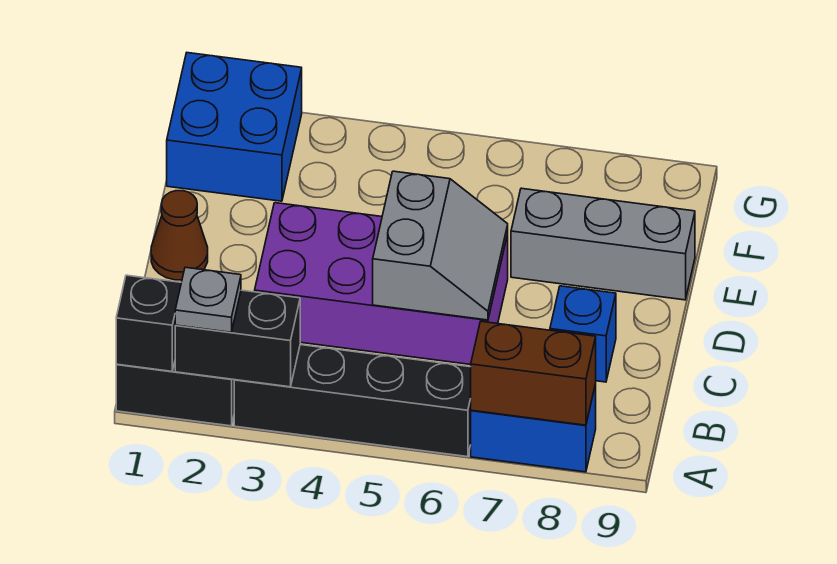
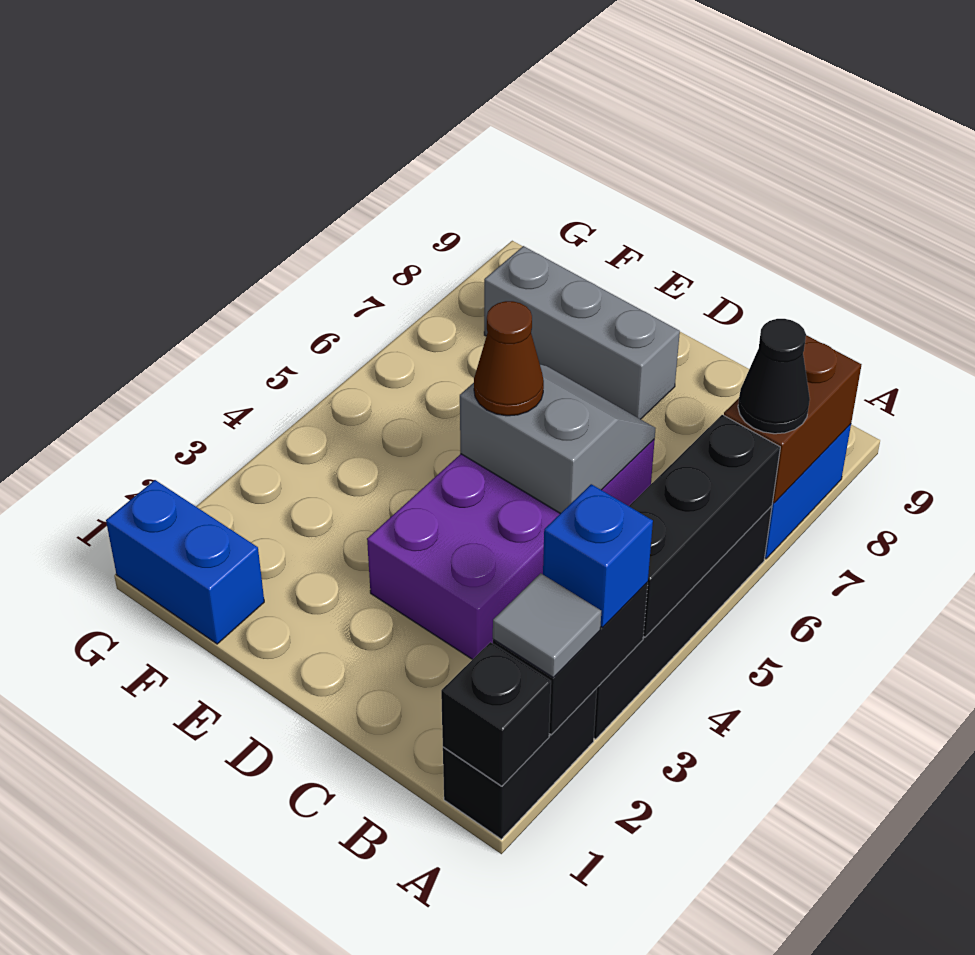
grey 1x1 plate [175,267,241,332] -> grey 1x1 tile [493,573,601,677]
none -> black 1x3 brick [629,415,780,637]
none -> black 1x1 cone [738,319,810,434]
blue 1x1 brick [550,286,616,382] -> blue 1x1 brick moved to [543,484,653,627]
brown 1x1 cone [151,191,208,280] -> brown 1x1 cone moved to [474,301,544,416]
grey 1x3 brick [511,188,695,300] -> grey 1x3 brick turned to [484,246,680,419]
blue 2x2 brick [167,53,302,201] -> blue 1x2 brick [106,480,264,644]

